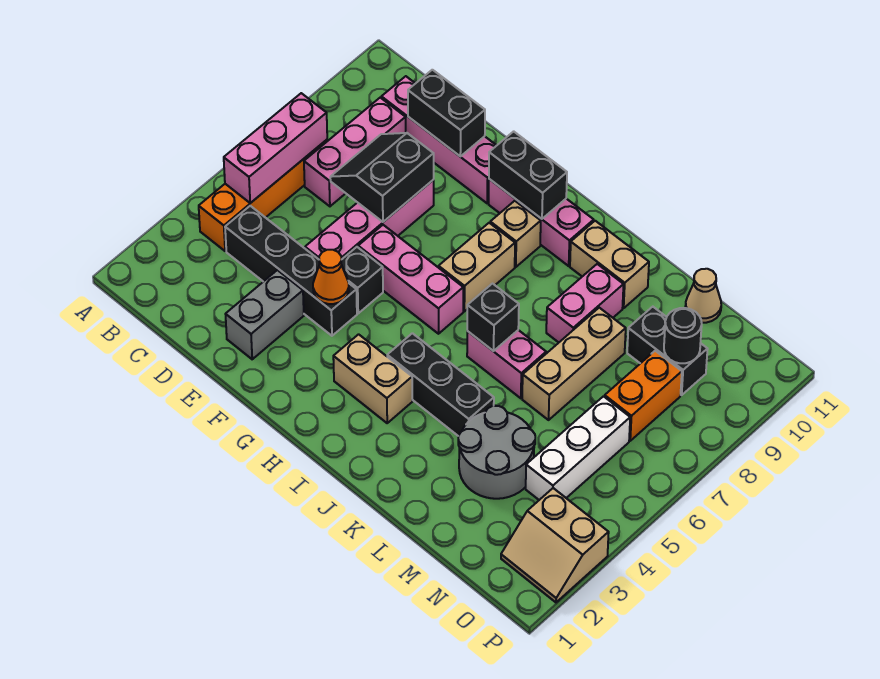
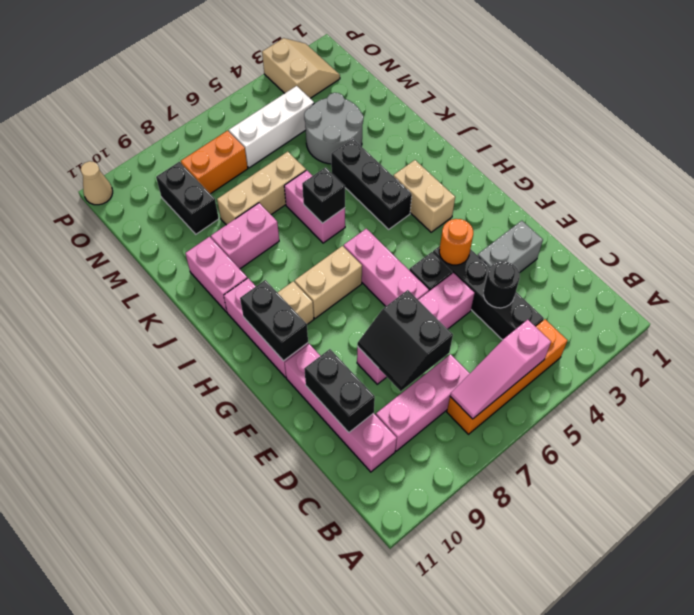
pink 1x3 brick [224,93,327,203] -> pink 1x3 slope [450,320,551,419]
black 2x2 slope [330,133,434,222] -> black 2x2 slope turned to [357,290,453,391]
orange 1x1 cone [313,250,349,304] -> orange 1x1 round brick [439,219,473,265]
tan 1x2 brick [570,221,649,308] -> pink 1x2 brick [185,237,247,312]
tan 1x1 cone [686,269,721,323] -> tan 1x1 cone moved to [81,161,113,205]
black 1x1 round brick [664,308,702,363] -> black 1x1 round brick moved to [484,261,520,308]

